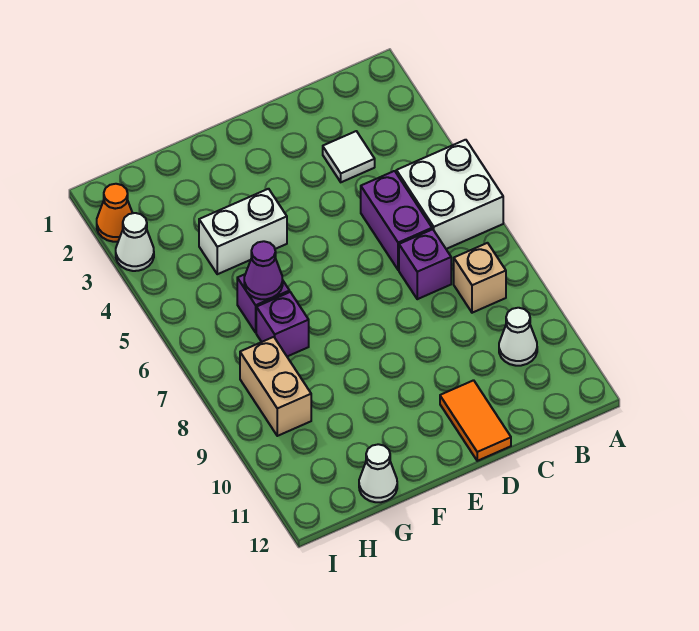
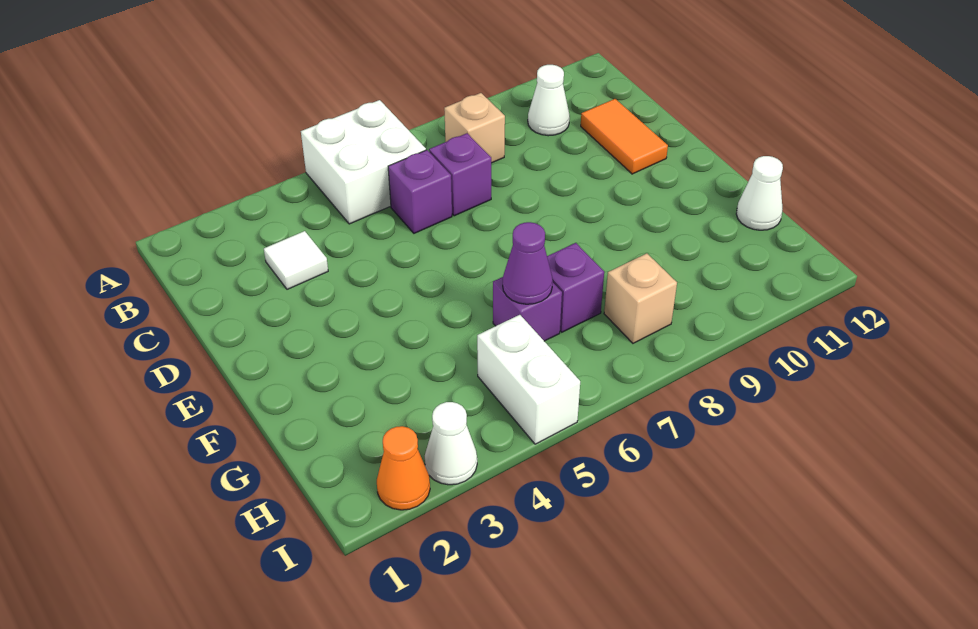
purple 1x2 brick [361,171,432,270] -> purple 1x1 brick [388,150,452,233]
orange 1x2 tile [440,380,511,461] -> orange 1x2 tile turned to [581,99,668,174]
white 1x2 brick [199,189,287,274] -> white 1x2 brick moved to [477,315,580,444]
tan 1x2 brick [240,337,311,436] -> tan 1x1 brick [604,253,677,343]

